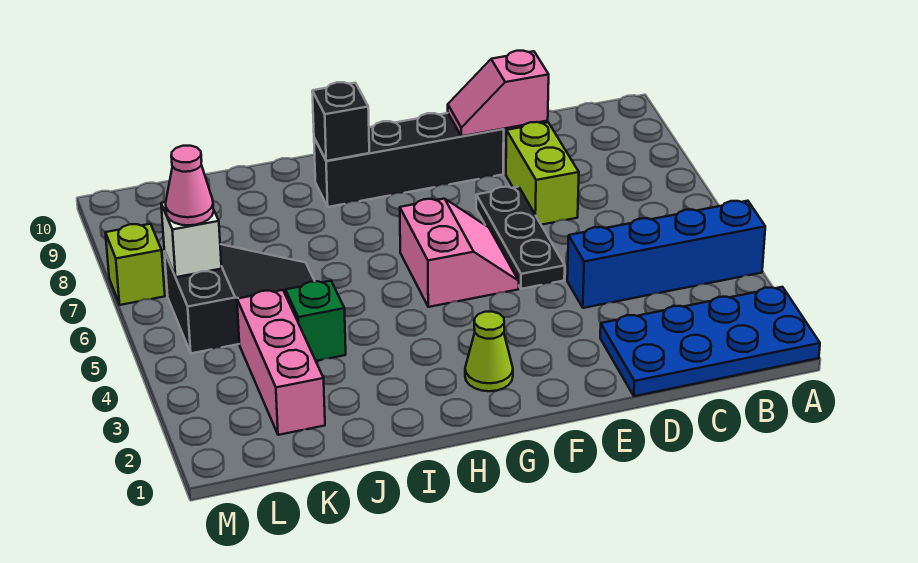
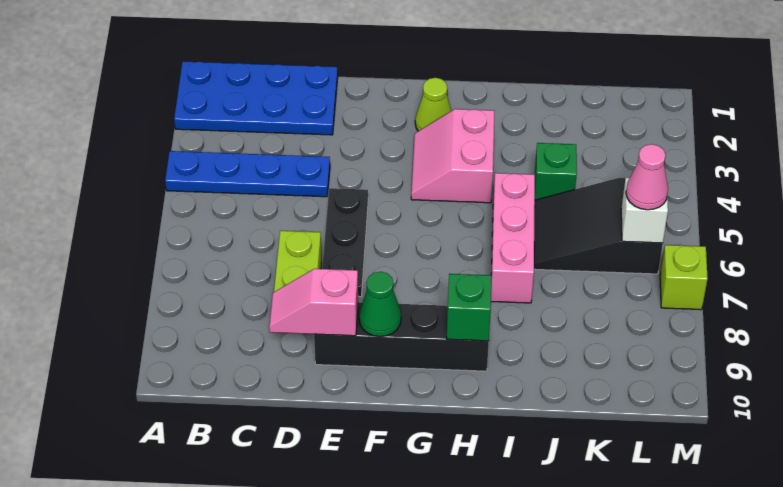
blue 1x4 brick [567,201,765,308] -> blue 1x4 plate [165,151,330,197]
pink 1x2 slope [448,51,549,136] -> pink 1x2 slope turned to [269,269,358,336]
pink 2x2 slope [400,199,519,307] -> pink 2x2 slope moved to [411,109,494,203]
none -> green 1x1 cone [359,272,401,337]
black 1x1 brick [312,82,369,161] -> green 1x1 brick [447,274,492,341]
pink 1x3 brick [237,290,325,435] -> pink 1x3 brick moved to [491,173,535,303]

